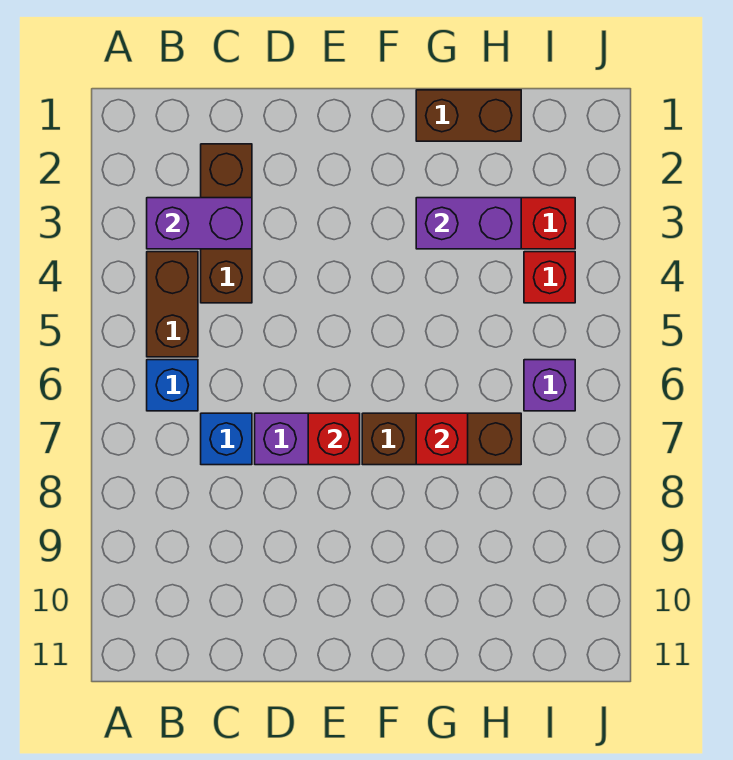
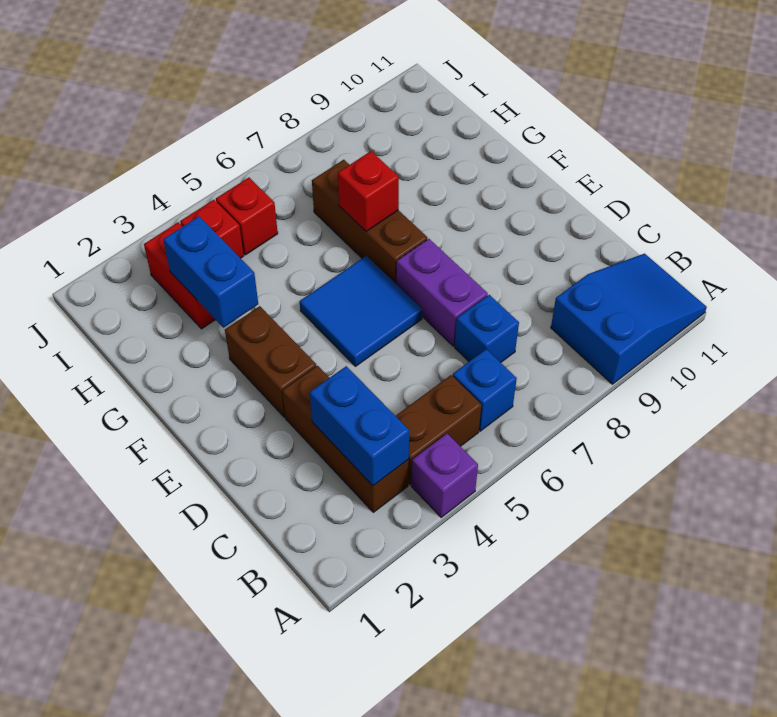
none -> blue 2x3 slope [551,254,707,384]
purple 1x2 brick [147,198,252,249] -> blue 1x2 brick [310,366,409,486]
brown 1x3 brick [201,144,252,303] -> brown 1x3 brick turned to [282,366,409,512]
none -> blue 2x2 tile [300,256,422,366]
red 1x1 brick [308,413,360,465] -> red 1x1 brick moved to [216,178,278,255]
brown 1x2 brick [416,90,521,141] -> brown 1x2 brick moved to [225,306,316,417]
purple 1x2 brick [416,198,521,249] -> blue 1x2 brick [163,217,258,328]
purple 1x1 brick [524,360,575,411] -> purple 1x1 brick moved to [411,434,478,517]

